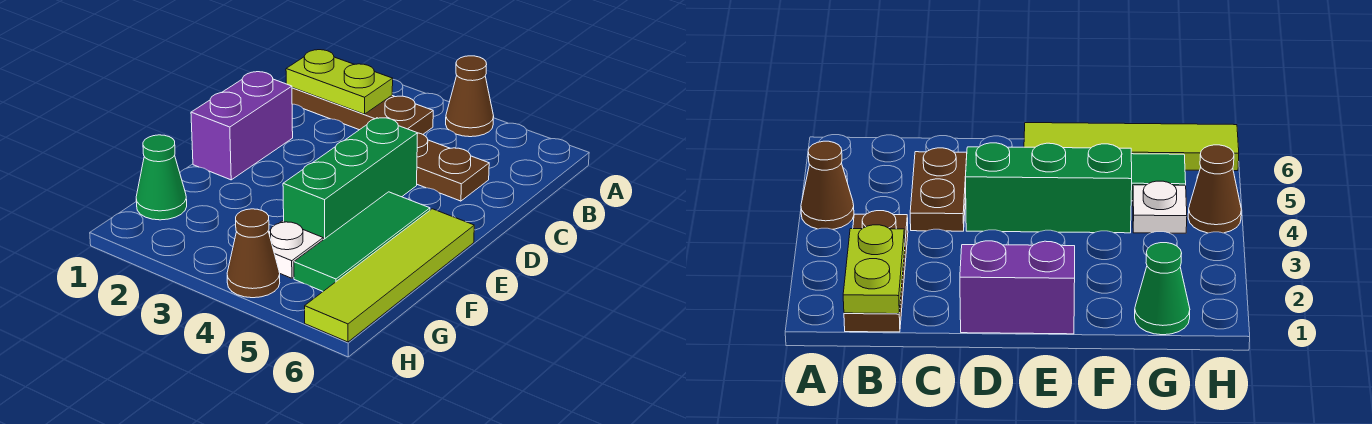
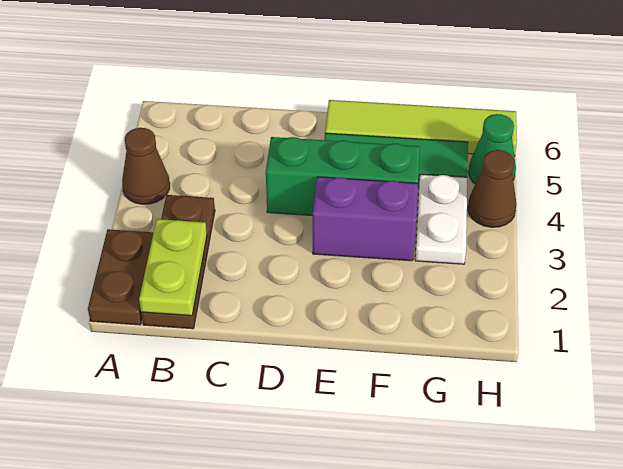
brown 1x2 plate [417,133,489,201] -> brown 1x2 plate moved to [88,229,153,325]
purple 1x2 brick [191,72,293,180] -> purple 1x2 brick moved to [313,177,418,261]
green 1x1 cone [136,135,187,220] -> green 1x1 cone moved to [468,114,516,184]
white 1x1 plate [268,221,323,278] -> white 1x2 plate [415,174,467,264]

